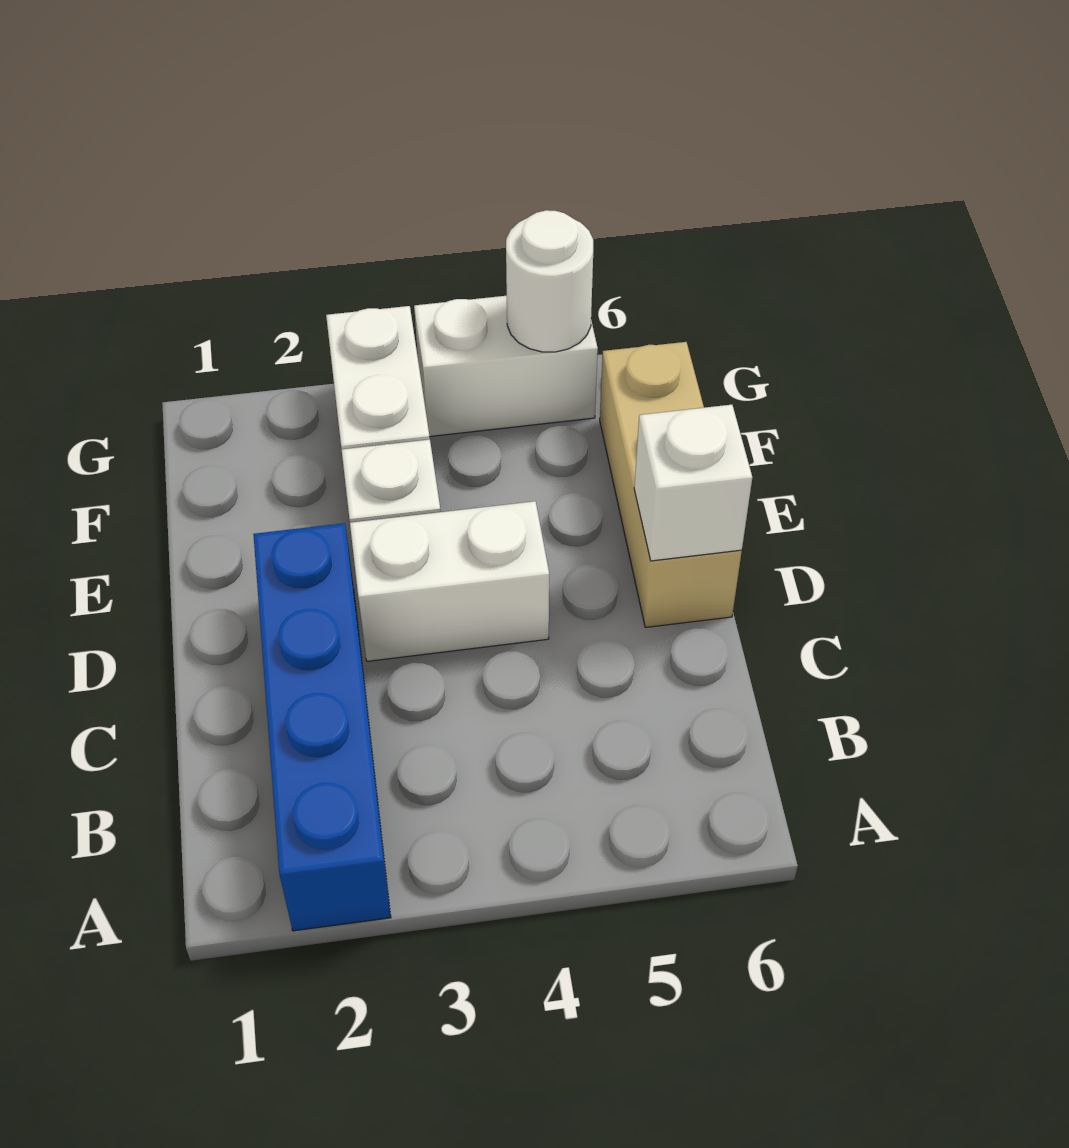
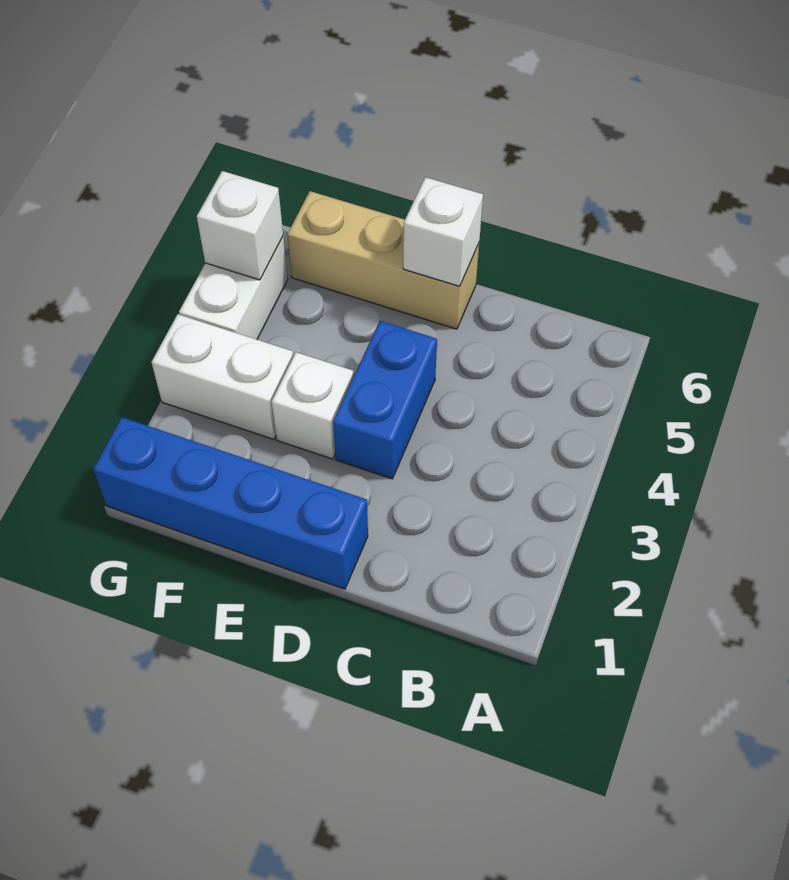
blue 1x4 brick [253,523,391,931] -> blue 1x4 brick moved to [93,417,368,589]
white 1x2 brick [350,501,549,661] -> blue 1x2 brick [333,321,437,479]
white 1x1 round brick [506,210,593,352] -> white 1x1 brick [197,171,283,280]

